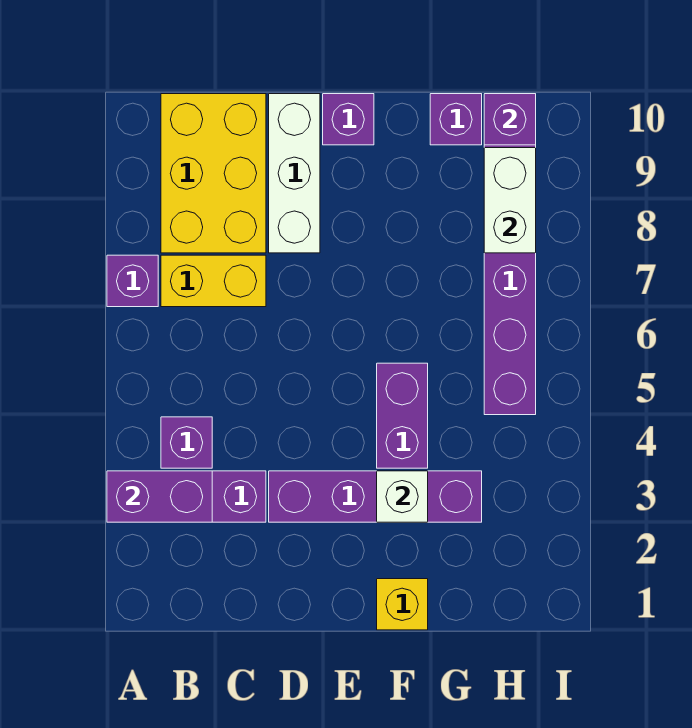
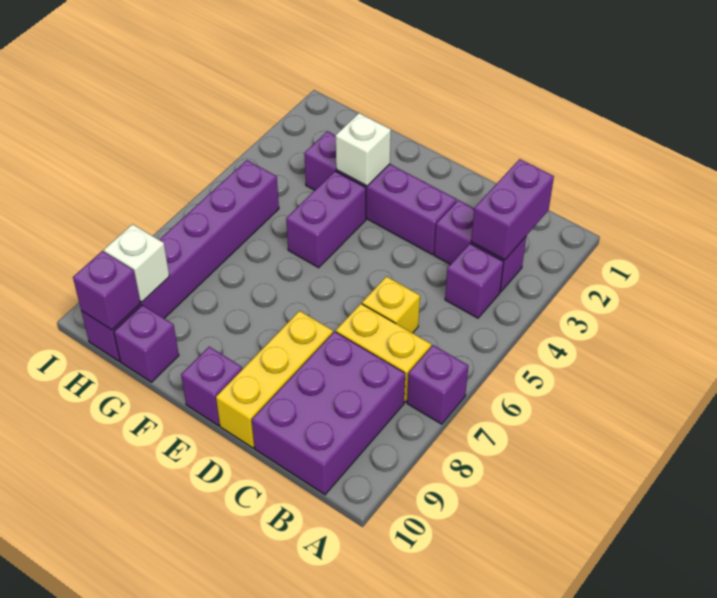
purple 1x2 brick [107,471,212,522] -> purple 1x2 brick turned to [471,159,554,260]
yellow 2x3 brick [161,94,266,253] -> purple 2x3 brick [252,332,405,495]
white 1x3 brick [269,94,320,253] -> yellow 1x3 brick [216,311,333,448]
yellow 1x1 brick [377,579,428,630] -> yellow 1x1 brick moved to [362,277,420,333]
white 1x2 brick [484,148,536,253] -> white 1x1 brick [104,224,169,302]

